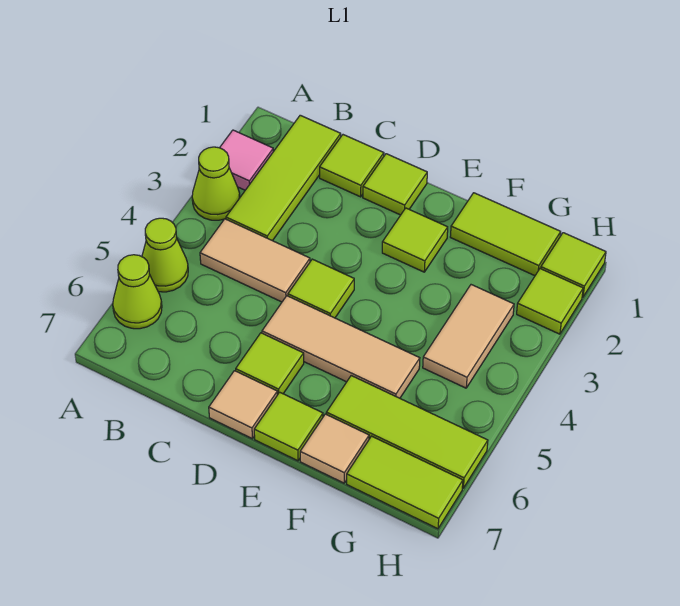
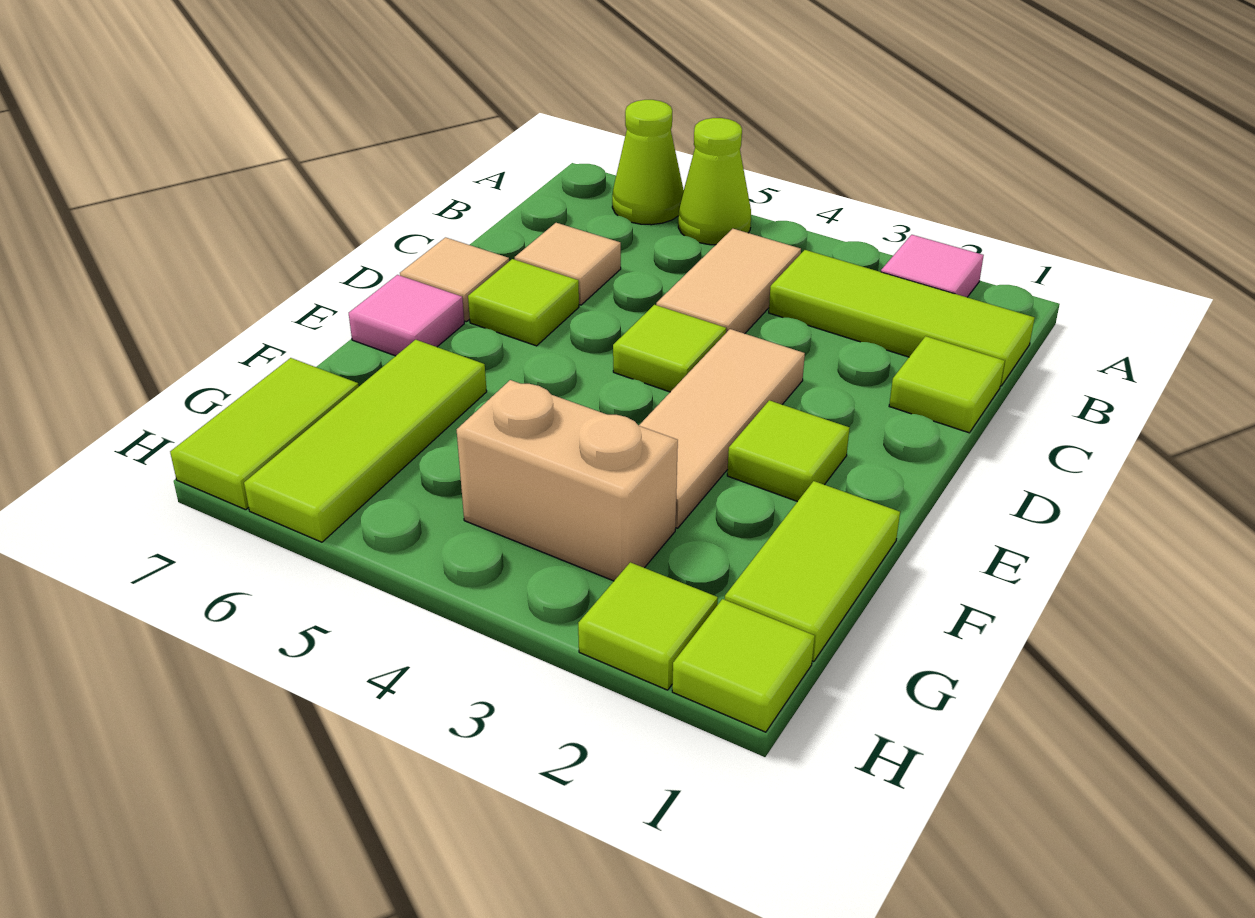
lime 1x1 cone [192,147,240,220] -> none
lime 1x1 tile [363,154,427,215] -> none
tan 1x3 tile [262,296,420,398] -> tan 1x3 tile moved to [639,329,805,528]
lime 1x1 tile [254,392,323,461] -> pink 1x1 tile [349,275,464,356]
tan 1x1 tile [300,414,369,483] -> tan 1x1 tile moved to [515,223,621,305]
tan 1x2 tile [423,285,514,388] -> tan 1x2 brick [457,380,678,581]

